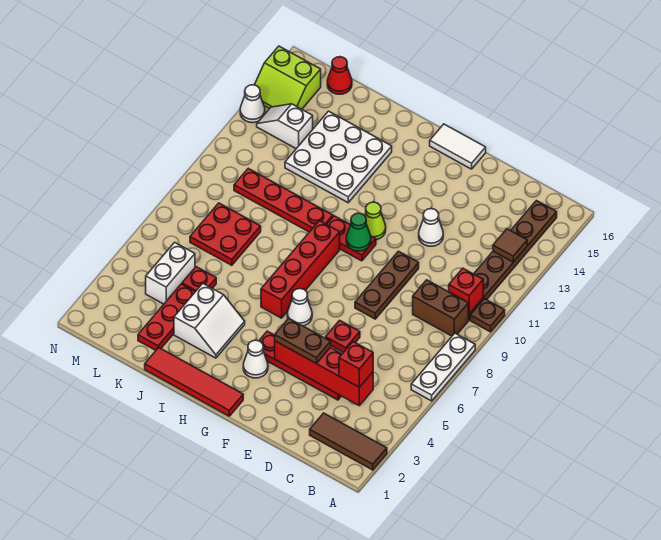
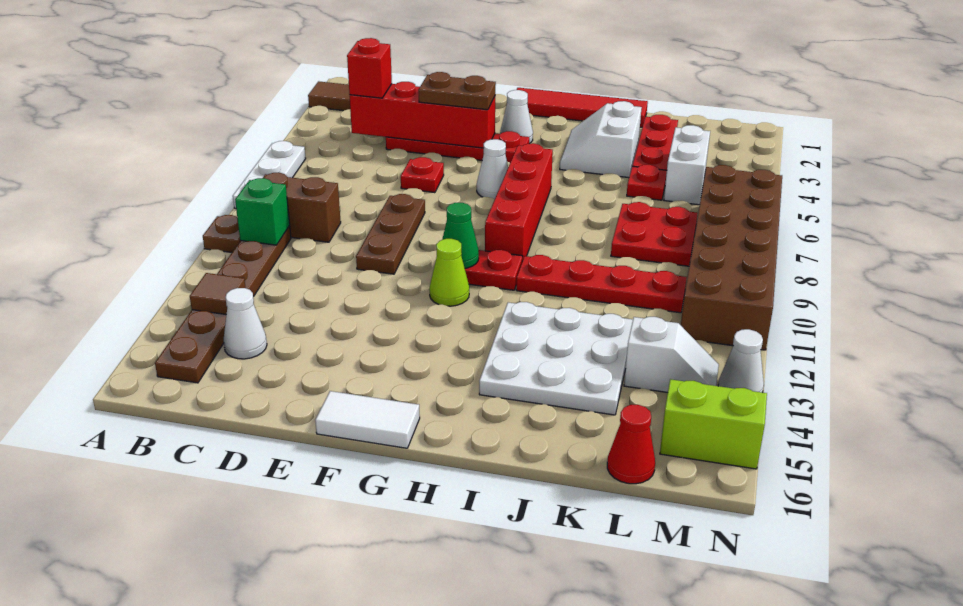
red 1x1 brick [449,268,483,314] -> green 1x1 brick [235,178,290,245]
white 1x1 cone [419,209,443,246] -> white 1x1 cone moved to [223,288,267,359]
none -> brown 2x6 brick [681,165,782,350]

